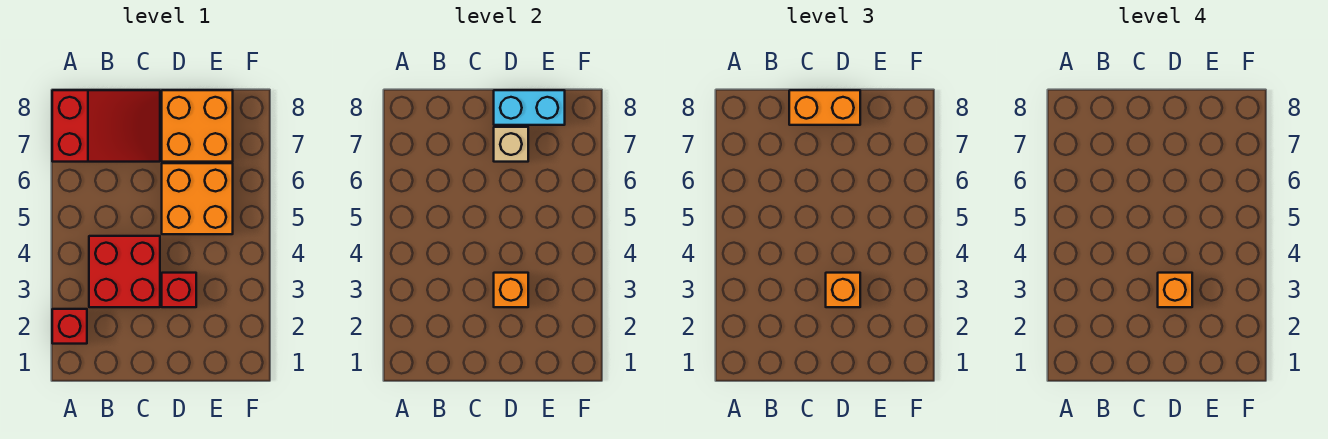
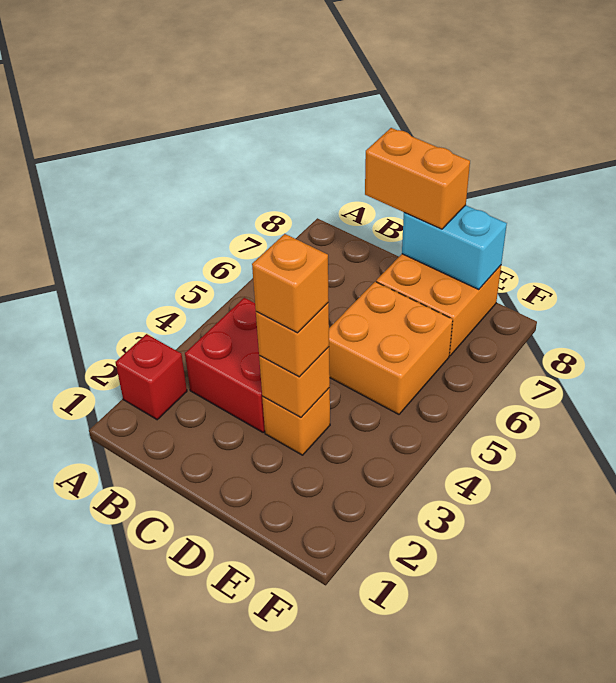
red 2x3 slope [52,90,160,162] -> none
red 1x1 brick [162,273,196,307] -> orange 1x1 brick [262,388,330,455]
tan 1x1 brick [494,127,528,162] -> none

